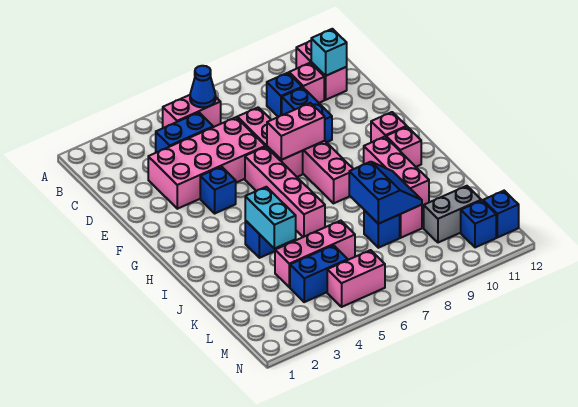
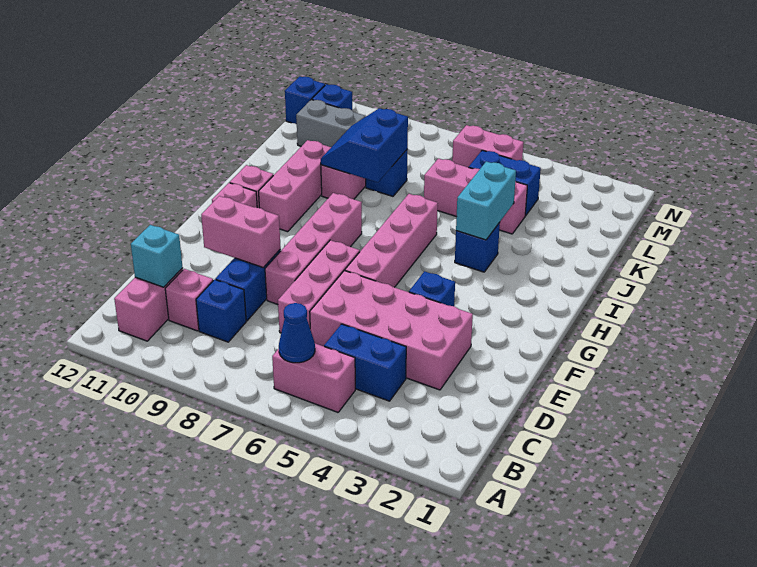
pink 1x2 brick [267,103,325,160] -> pink 1x2 brick moved to [201,196,281,268]

